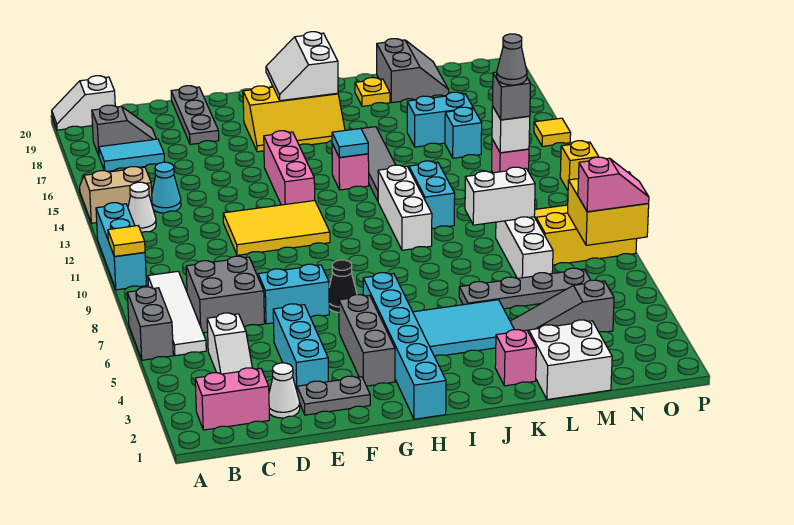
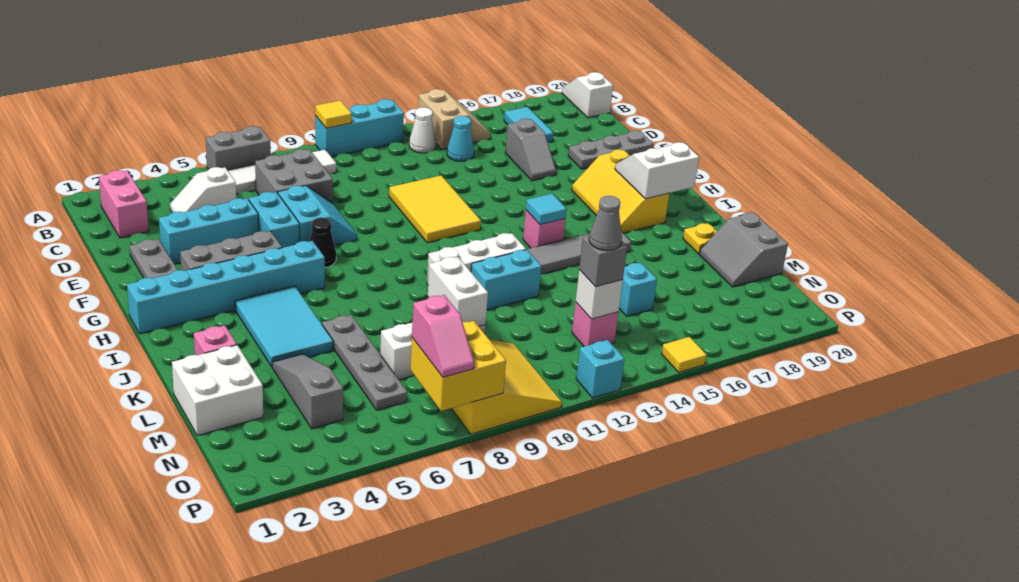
grey 1x2 slope [92,105,156,155] -> grey 1x2 slope moved to [505,119,556,181]
white 1x1 cone [269,363,300,418] -> none
pink 1x3 brick [264,131,315,205] -> none
cyan 1x2 brick [407,92,473,147] -> cyan 1x2 brick moved to [249,192,300,248]
grey 2x2 slope [377,39,449,103] -> grey 2x2 slope turned to [699,212,788,287]
yellow 1x1 brick [560,141,598,190] -> cyan 1x1 brick [576,340,624,398]

